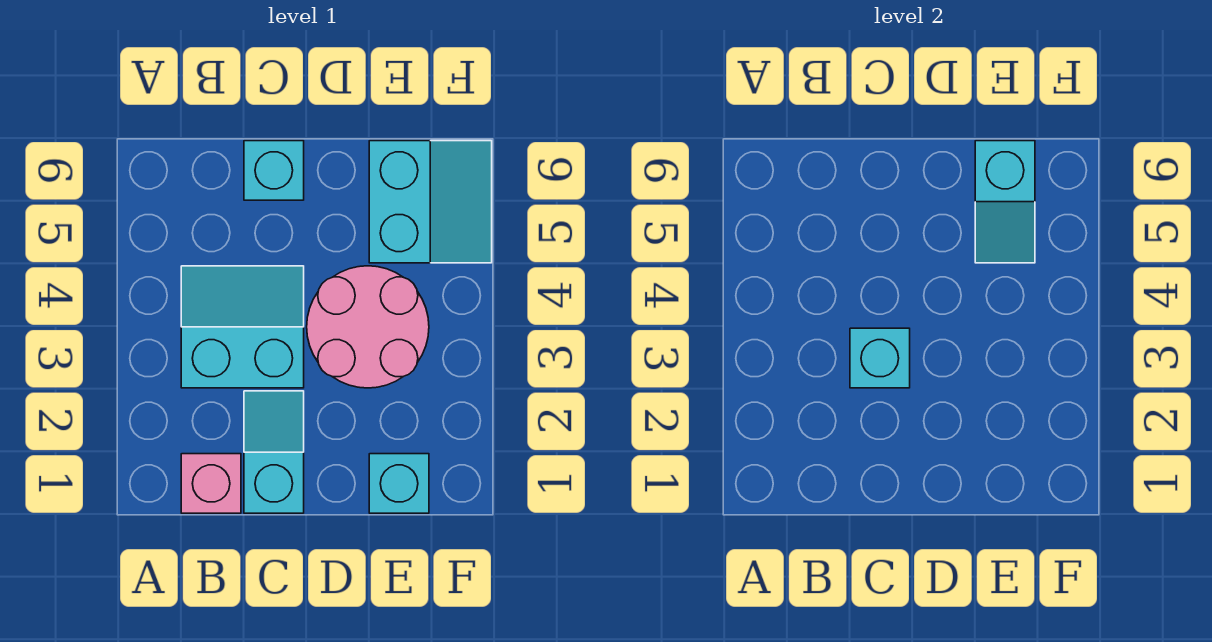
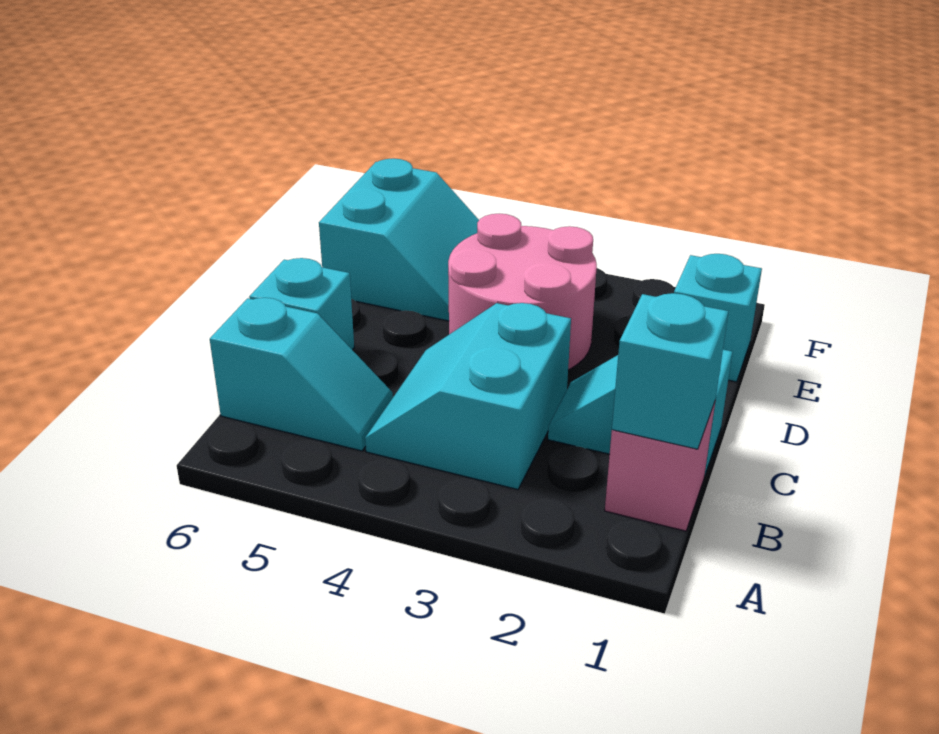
cyan 1x1 brick [850,328,910,388] -> cyan 1x1 brick moved to [612,293,728,449]
cyan 2x2 slope [369,141,492,263] -> cyan 2x2 slope turned to [319,158,479,321]
cyan 1x2 slope [975,141,1035,263] -> cyan 1x2 slope moved to [210,298,393,451]

